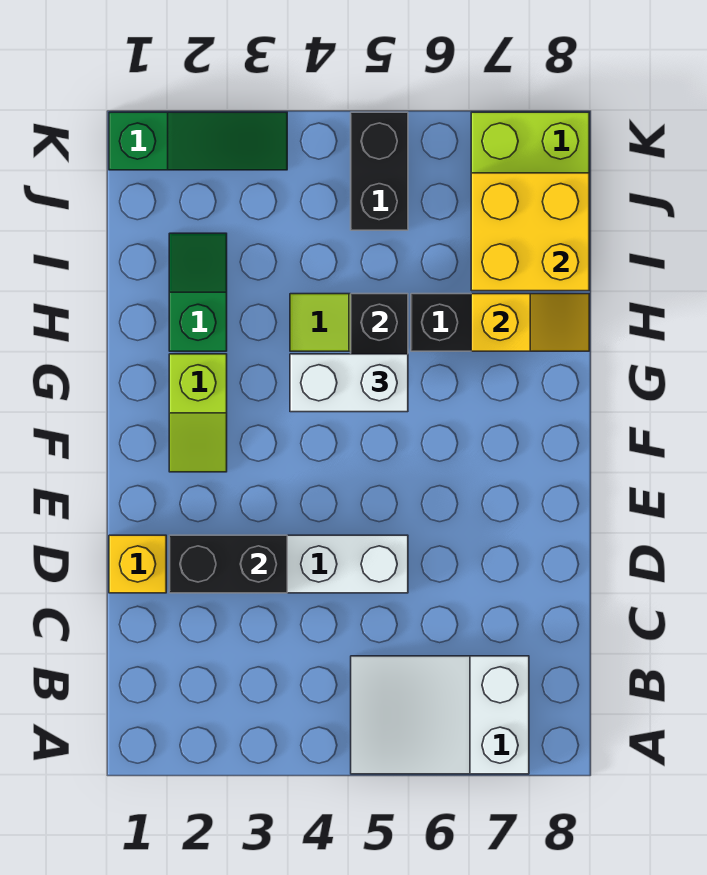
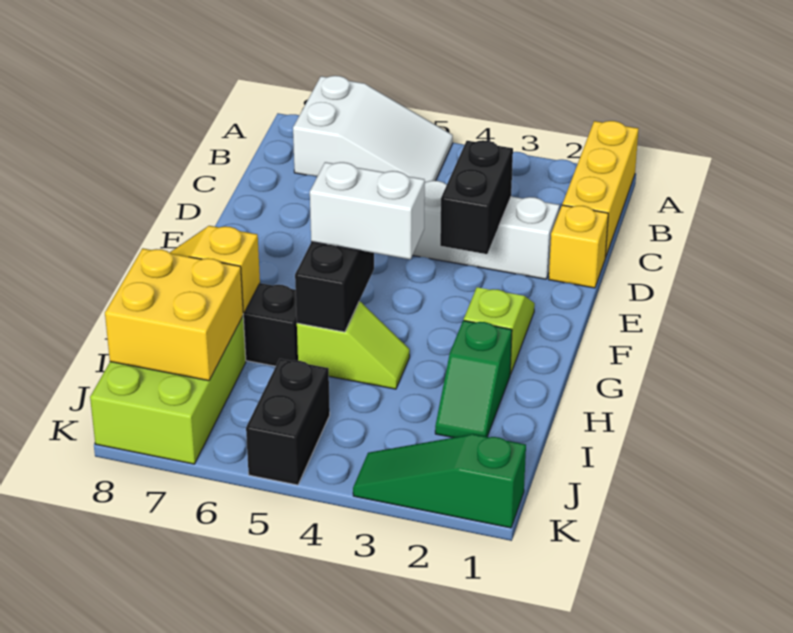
none -> yellow 1x3 brick [562,121,639,258]
black 1x2 brick [169,535,287,593] -> black 1x2 brick turned to [440,140,513,254]

